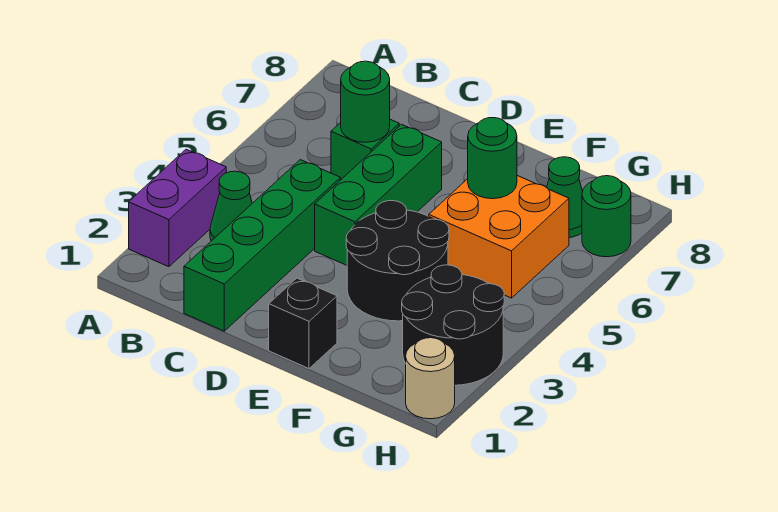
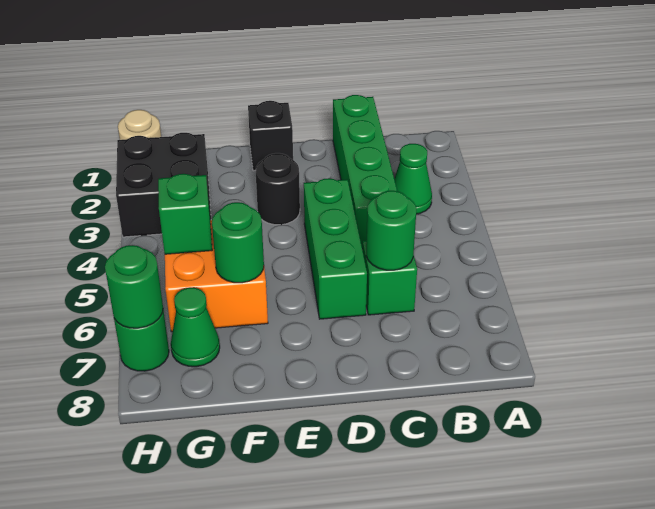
purple 1x2 brick [129,149,226,267] -> none
black 2x2 round brick [346,201,449,321] -> black 1x1 round brick [256,153,300,225]
black 2x2 round brick [402,265,504,385] -> black 2x2 brick [116,133,211,237]
none -> green 1x1 brick [158,174,212,254]
none -> green 1x1 round brick [105,245,163,328]

